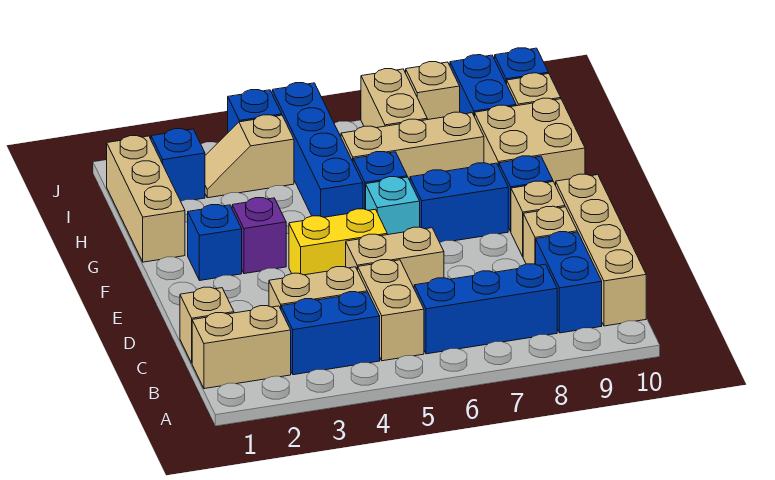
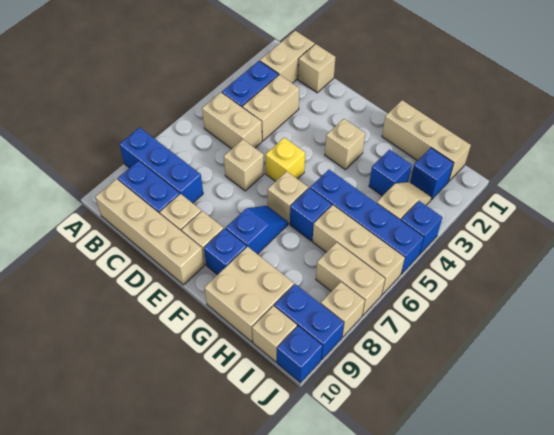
blue 1x3 brick [414,264,557,354] -> blue 1x3 brick turned to [120,127,203,203]
tan 1x2 brick [346,227,444,288] -> tan 1x1 brick [224,140,264,191]
yellow 1x2 brick [289,209,387,275] -> yellow 1x1 brick [266,138,305,181]
blue 1x1 brick [188,205,242,280] -> blue 1x1 brick moved to [369,150,412,196]
purple 1x1 brick [232,198,286,274] -> tan 1x1 brick [325,119,365,169]
cyan 1x1 brick [366,177,420,235] -> tan 1x1 brick [268,171,308,224]
blue 1x2 brick [410,163,508,242] -> blue 1x2 slope [226,206,288,254]
tan 1x3 brick [341,112,484,180] -> tan 1x3 brick turned to [312,205,405,295]

